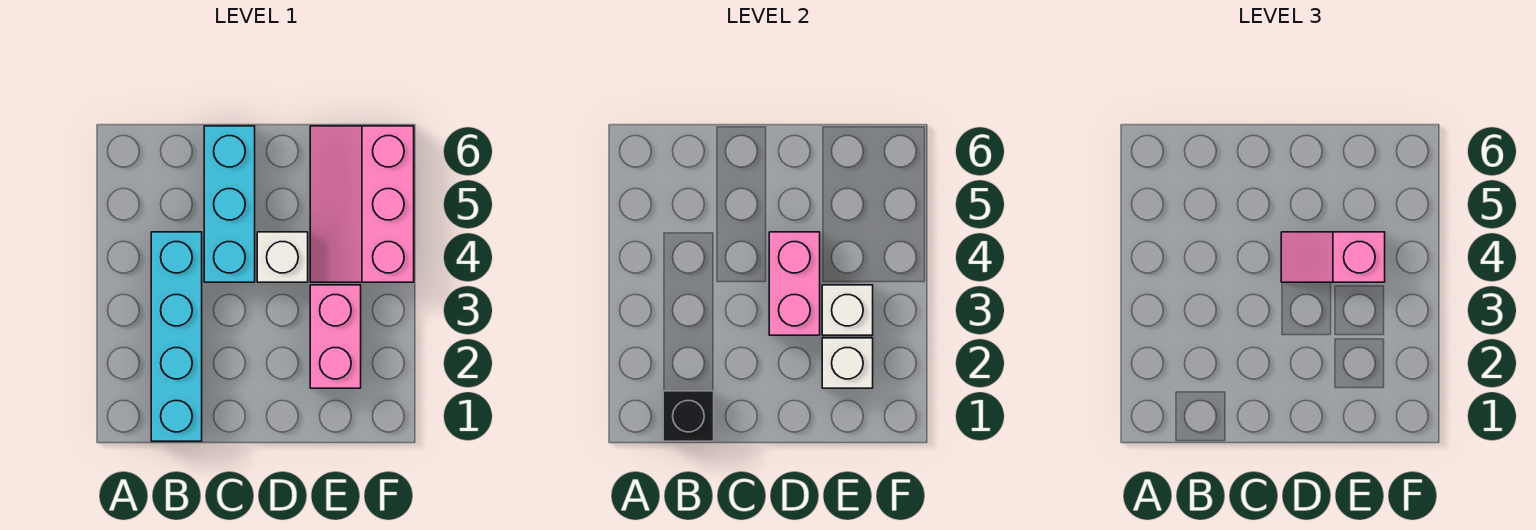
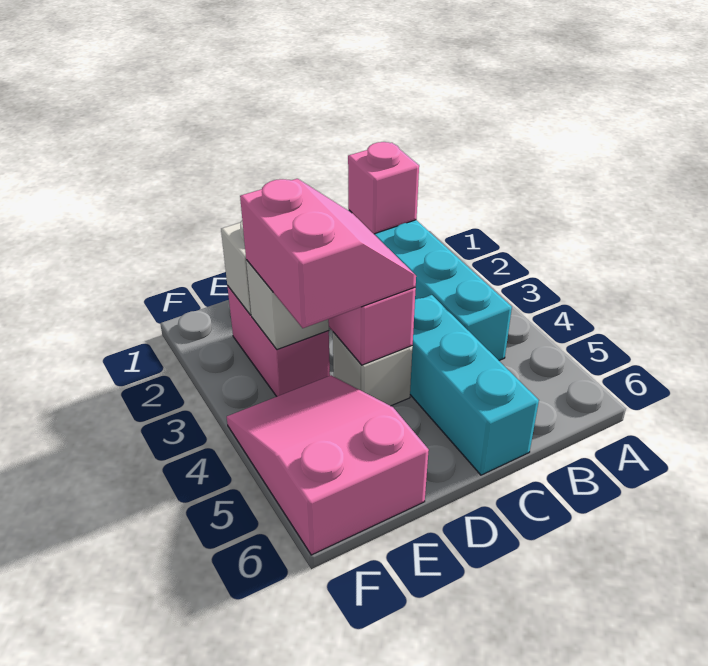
black 1x1 brick [663,391,714,441] -> pink 1x1 brick [348,142,419,234]
pink 1x2 slope [1281,232,1385,282] -> pink 2x2 slope [240,179,416,328]
pink 2x3 slope [310,126,414,282] -> pink 2x3 slope turned to [227,375,429,555]

